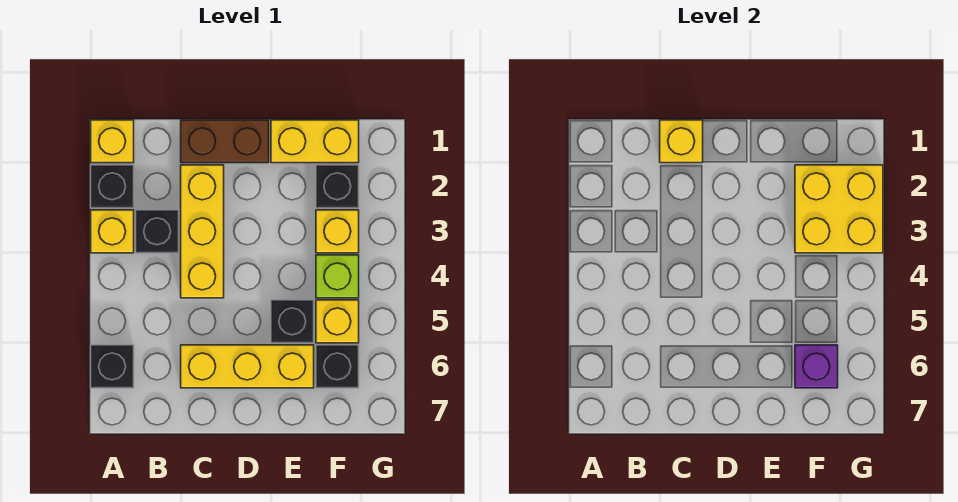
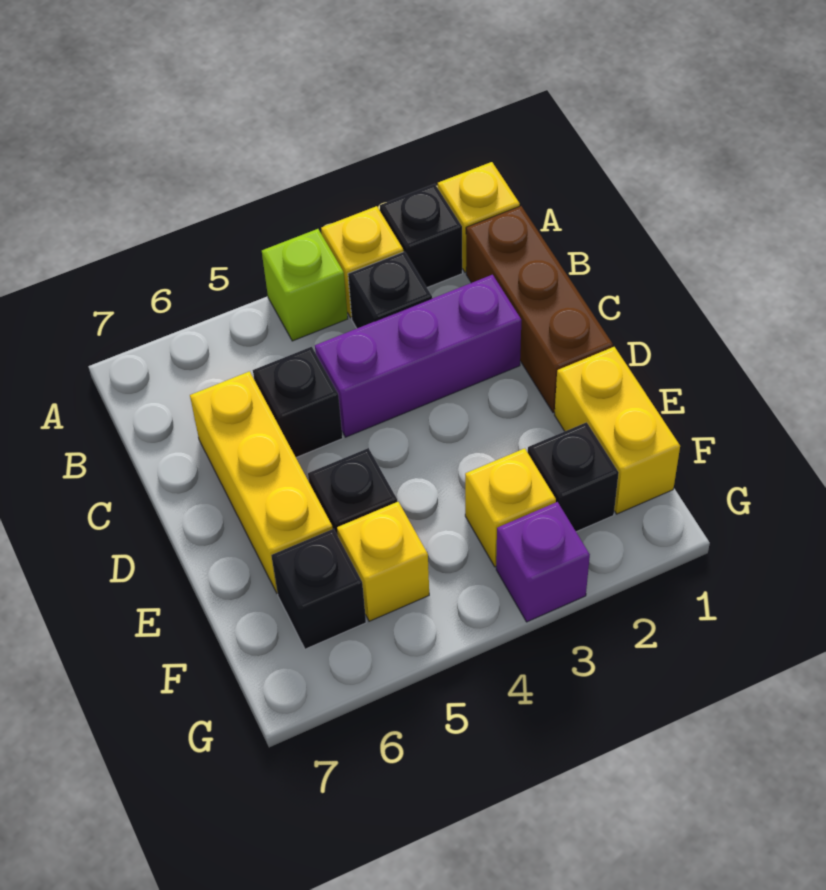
black 1x1 brick [91,345,134,388] -> black 1x1 brick moved to [253,347,343,458]
brown 1x2 brick [181,120,269,163] -> brown 1x3 brick [466,206,613,413]
yellow 1x1 brick [660,120,703,163] -> none
yellow 1x3 brick [181,165,224,298] -> purple 1x3 brick [315,275,521,437]
yellow 2x2 brick [795,165,883,253] -> none
lime 1x1 brick [316,255,359,298] -> lime 1x1 brick moved to [262,229,348,341]
purple 1x1 brick [795,345,838,388] -> purple 1x1 brick moved to [496,502,590,622]

